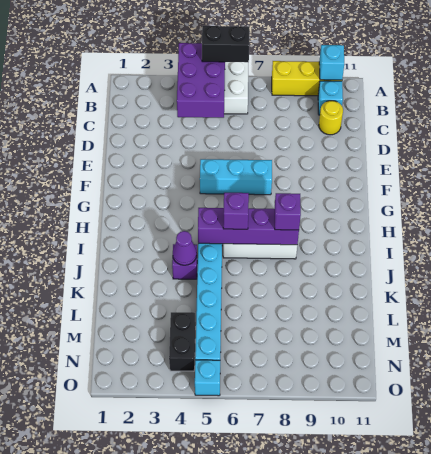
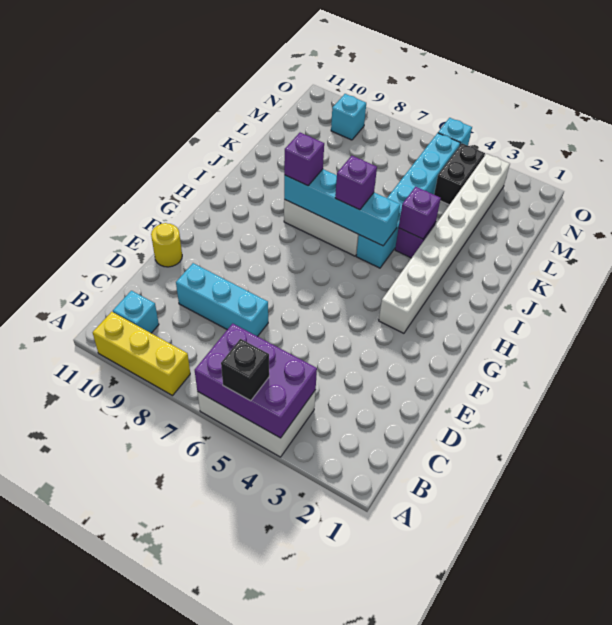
purple 2x3 brick [177,43,225,118] -> purple 2x3 brick turned to [195,324,317,438]
black 1x2 brick [202,26,249,62] -> black 1x1 brick [221,339,269,401]
cyan 1x1 brick [319,45,344,80] -> cyan 1x1 brick moved to [331,94,366,140]
yellow 1x1 round brick [319,101,343,135] -> yellow 1x1 round brick moved to [151,223,182,267]
cyan 1x3 brick [200,159,272,195] -> cyan 1x3 brick moved to [176,263,268,337]
none -> white 1x8 brick [379,154,510,333]
purple 1x4 brick [198,208,299,245] -> cyan 1x4 brick [284,169,400,246]
purple 1x1 cone [173,231,197,265] -> purple 1x1 brick [399,187,441,239]

